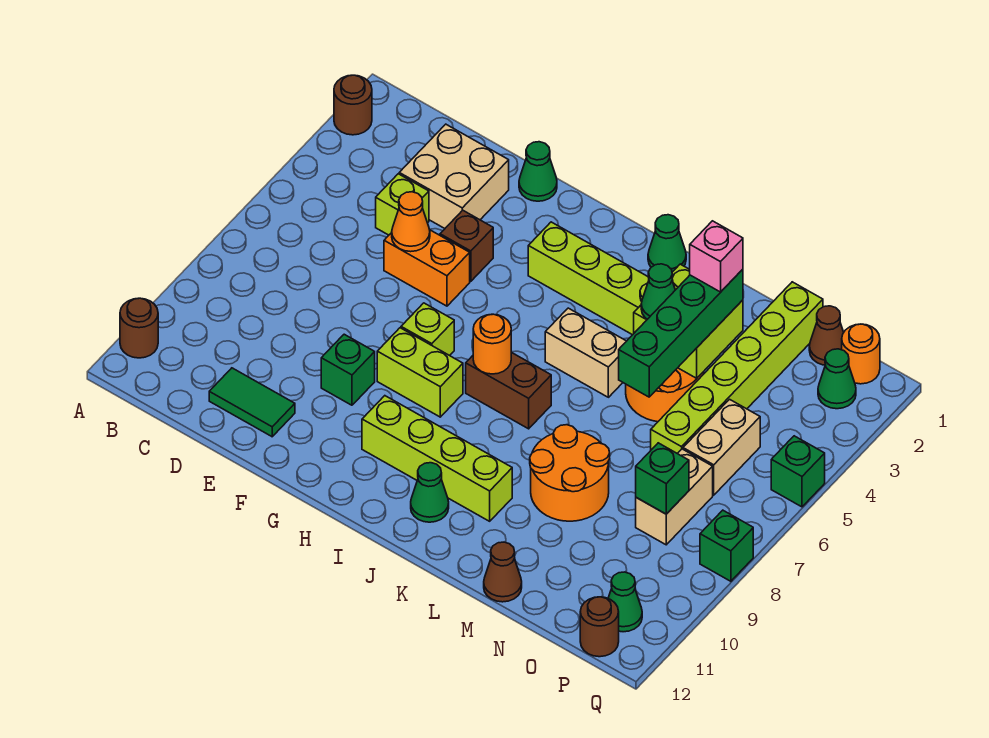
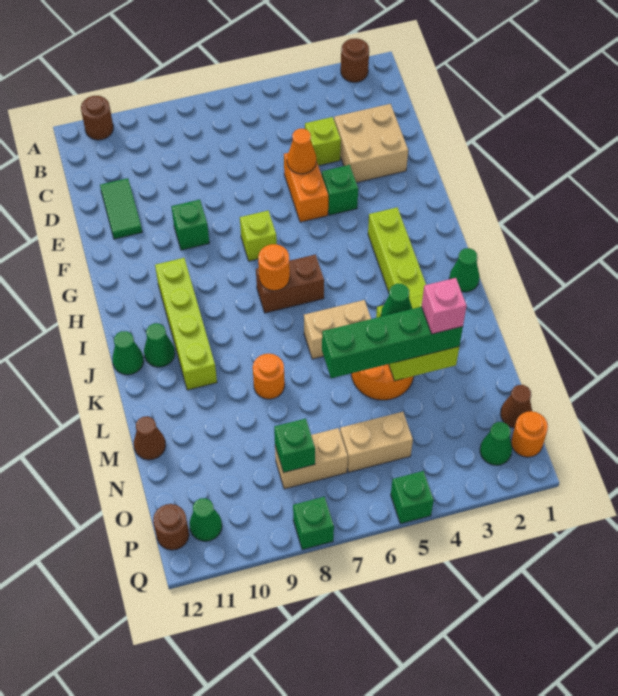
green 1x1 cone [519,142,557,201] -> green 1x1 cone moved to [112,331,144,375]
brown 1x1 brick [440,210,493,281] -> green 1x1 brick [322,165,358,215]
lime 1x2 brick [377,328,463,417] -> none
brown 1x2 brick [466,352,551,429] -> brown 1x2 brick turned to [256,254,324,313]
tan 1x2 brick [545,308,626,397] -> tan 1x2 brick turned to [304,300,371,359]
orange 2x2 round brick [530,425,610,521] -> orange 1x1 round brick [253,354,285,399]
lime 1x6 brick [651,282,823,453] -> none

